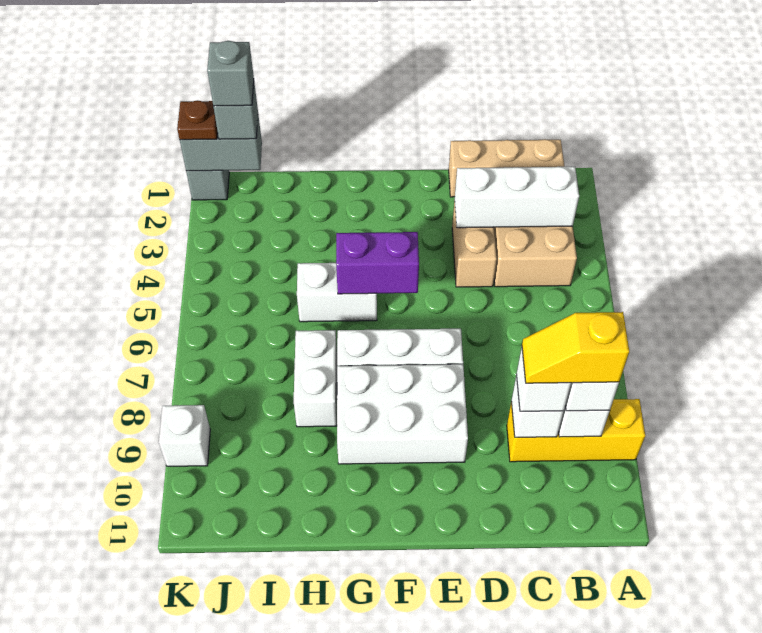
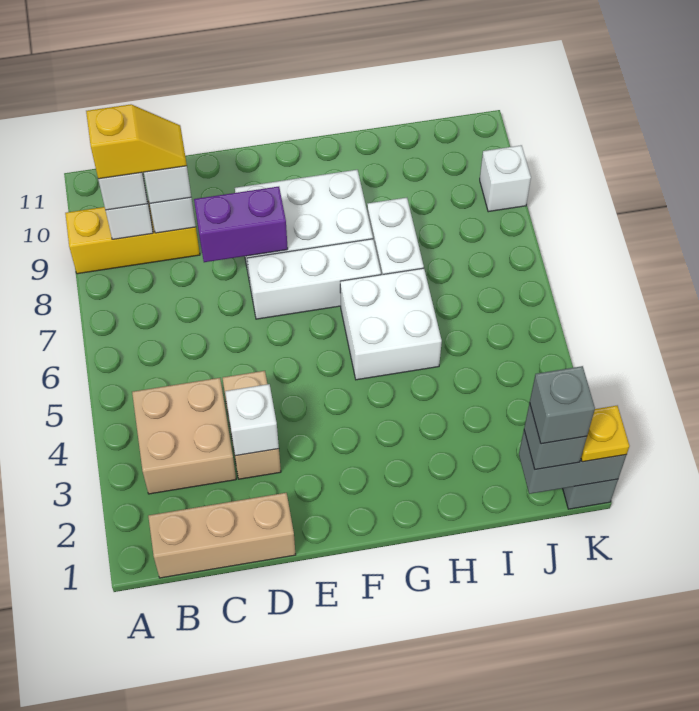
white 1x3 brick [455,167,579,228] -> white 1x1 brick [225,384,279,456]
purple 1x2 brick [336,232,419,294] -> purple 1x2 brick moved to [194,187,288,262]
white 1x2 brick [297,263,377,322] -> white 2x2 brick [340,268,442,380]
brown 1x1 plate [177,100,218,140] -> yellow 1x1 plate [581,406,629,462]

